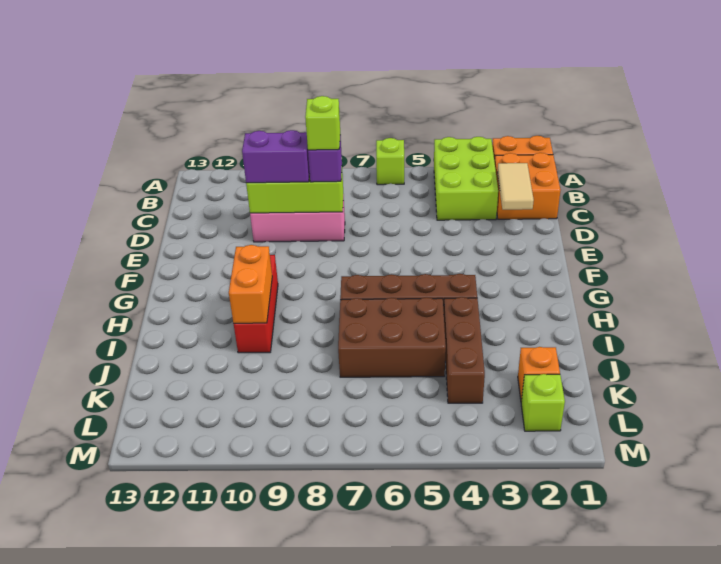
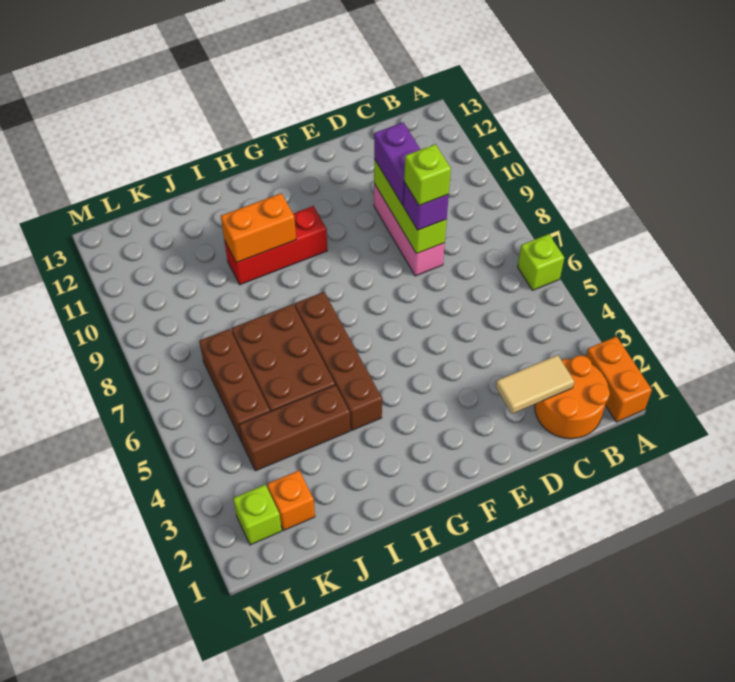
lime 2x3 brick [434,137,498,220] -> none
orange 2x2 brick [495,153,561,219] -> orange 2x2 round brick [535,355,610,439]
none -> brown 1x3 brick [199,329,270,442]

